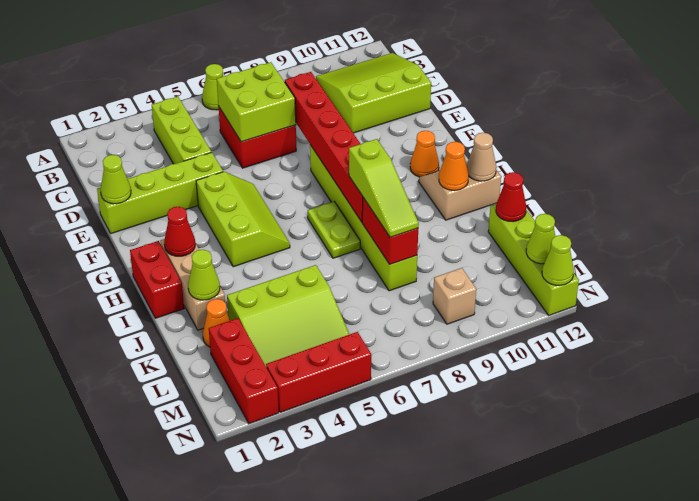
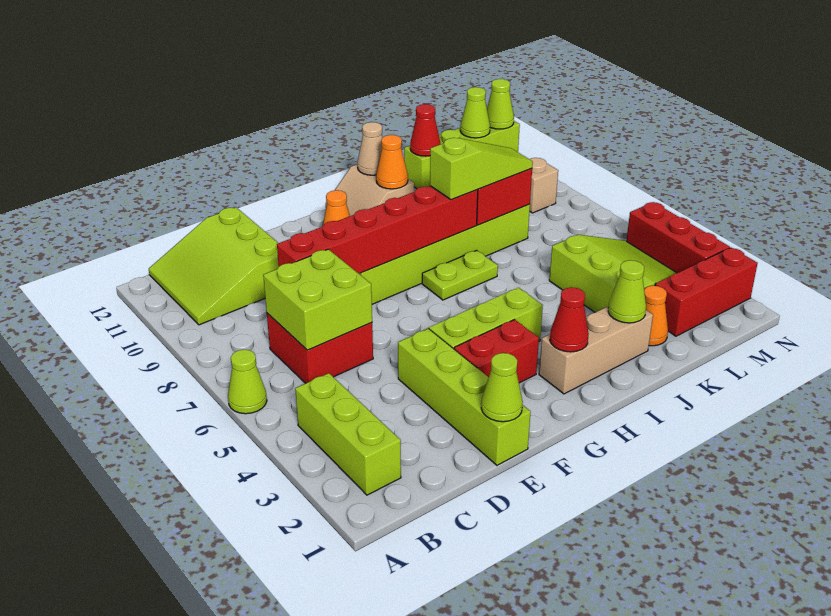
lime 1x3 brick [152,97,211,164] -> lime 1x3 brick turned to [295,373,401,495]
red 1x2 brick [130,241,184,318] -> red 1x2 brick moved to [454,320,539,383]

